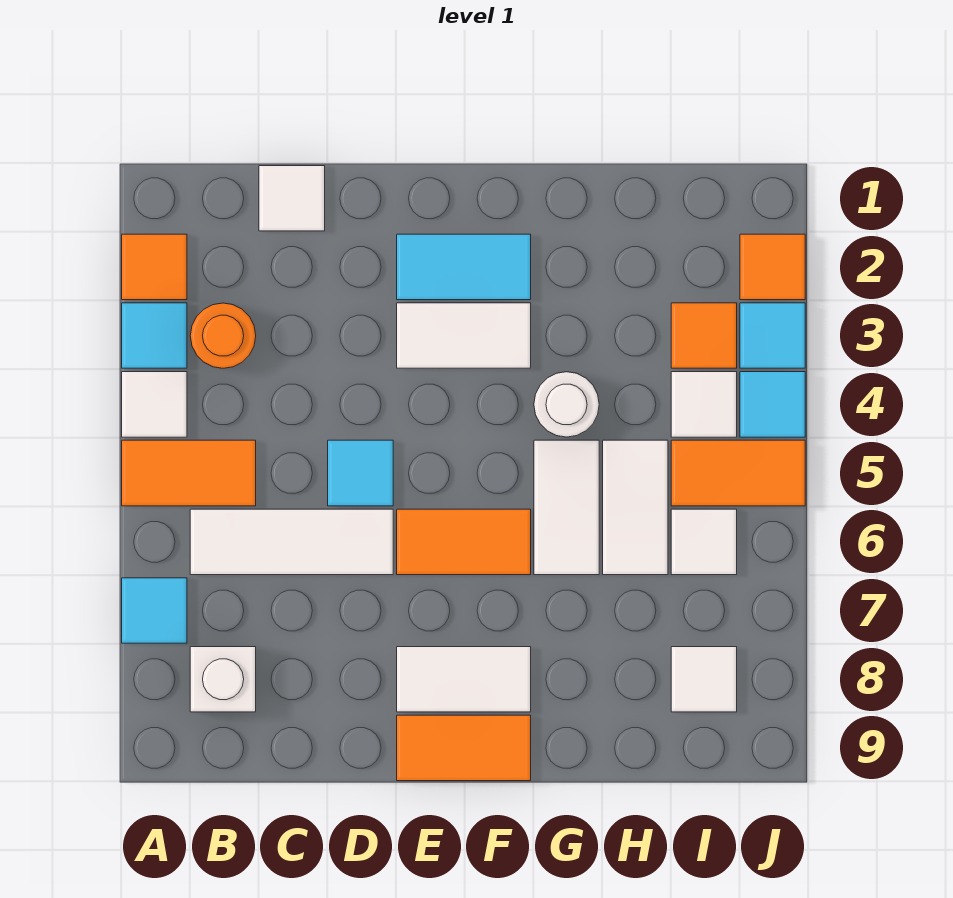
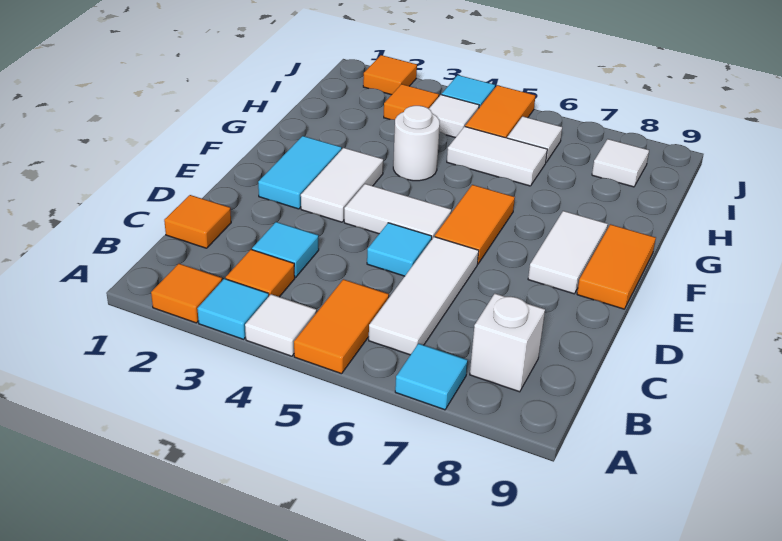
orange 1x1 round brick [190,303,256,368] -> orange 1x1 tile [226,250,295,297]
white 1x1 tile [259,166,325,231] -> orange 1x1 tile [164,195,231,248]
white 1x2 tile [534,440,599,575] -> white 1x2 tile moved to [344,184,451,238]
cyan 1x1 tile [740,303,805,368] -> cyan 1x1 tile moved to [252,222,319,277]

